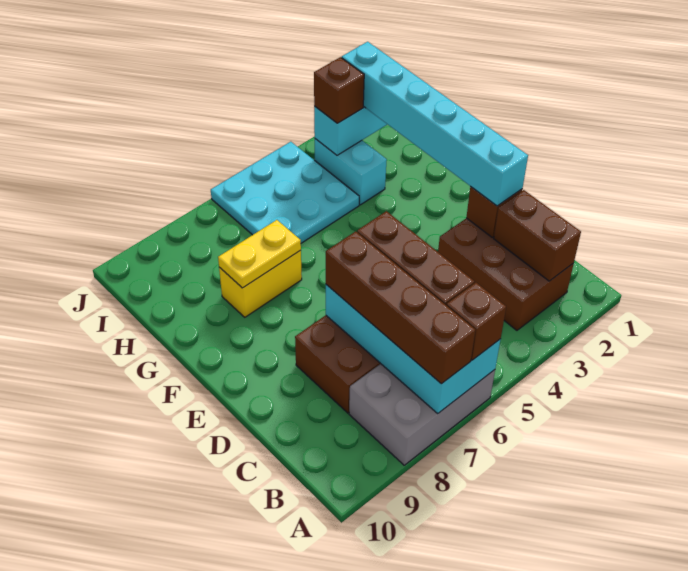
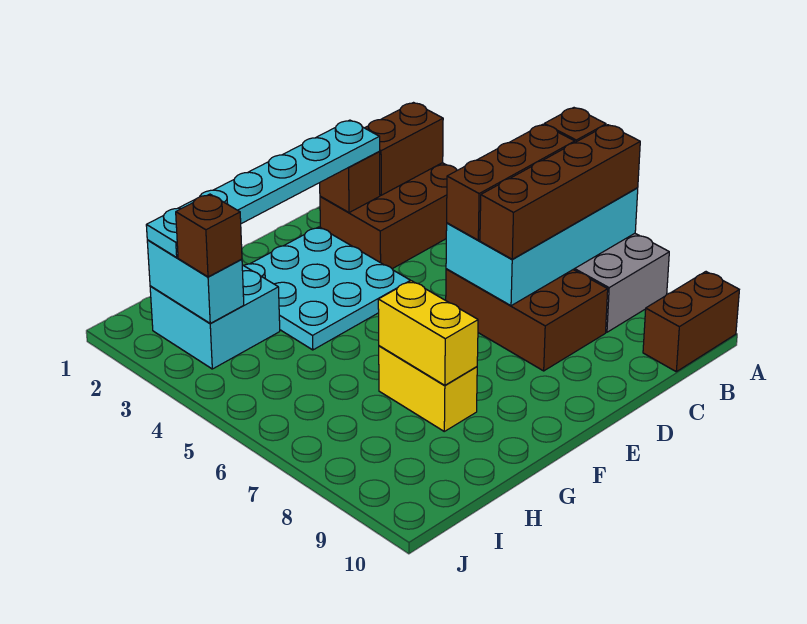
none -> brown 1x2 brick [643,272,739,372]
cyan 1x6 brick [342,42,528,206] -> cyan 1x6 plate [146,120,380,258]
yellow 1x2 plate [218,220,301,288] -> yellow 1x2 brick [378,281,478,385]
cyan 1x2 brick [315,139,387,205] -> cyan 2x2 brick [150,265,280,369]
cyan 3x3 plate [211,142,359,243] -> cyan 3x3 plate moved to [244,227,411,350]

